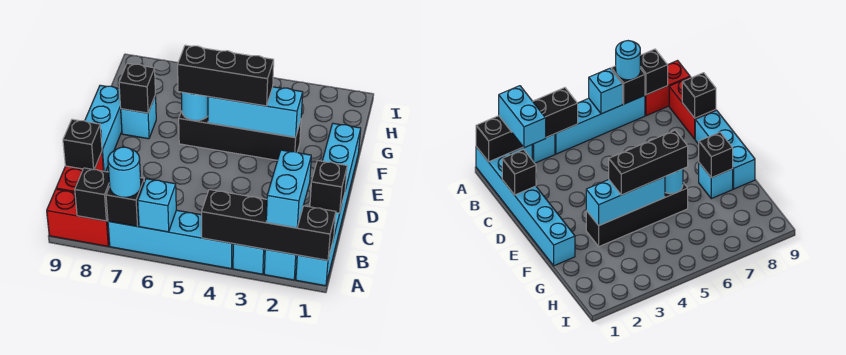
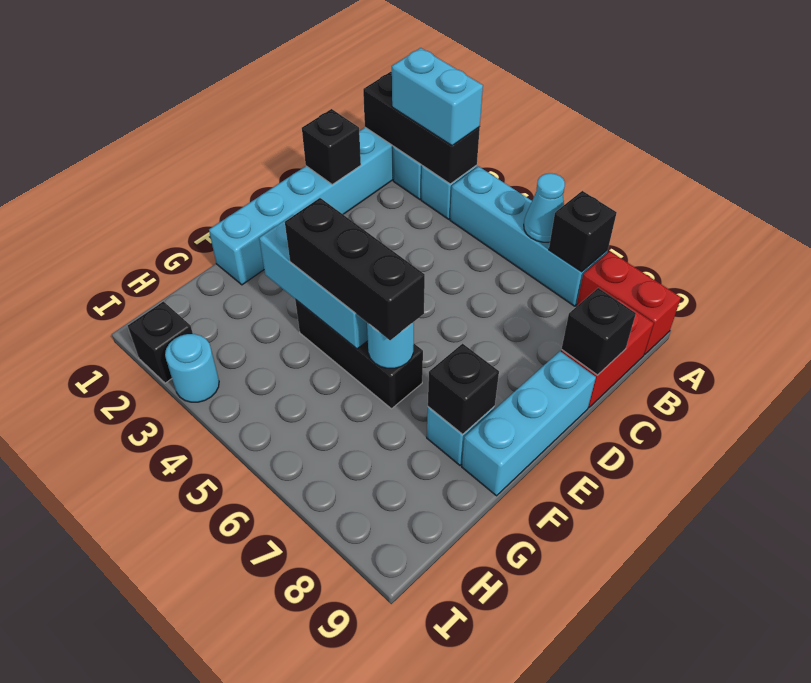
black 1x4 brick [202,190,336,260] -> black 1x3 brick [363,72,480,184]
cyan 1x2 brick [266,150,311,228] -> cyan 1x2 brick turned to [392,48,483,146]
cyan 1x1 brick [138,179,176,232] -> cyan 1x1 cone [524,173,565,242]
cyan 1x1 round brick [108,147,141,198] -> cyan 1x1 round brick moved to [165,334,219,402]
black 1x1 brick [75,168,110,221] -> black 1x1 brick moved to [128,301,193,383]
black 1x4 brick [179,111,301,160] -> black 1x3 brick [295,300,423,409]

